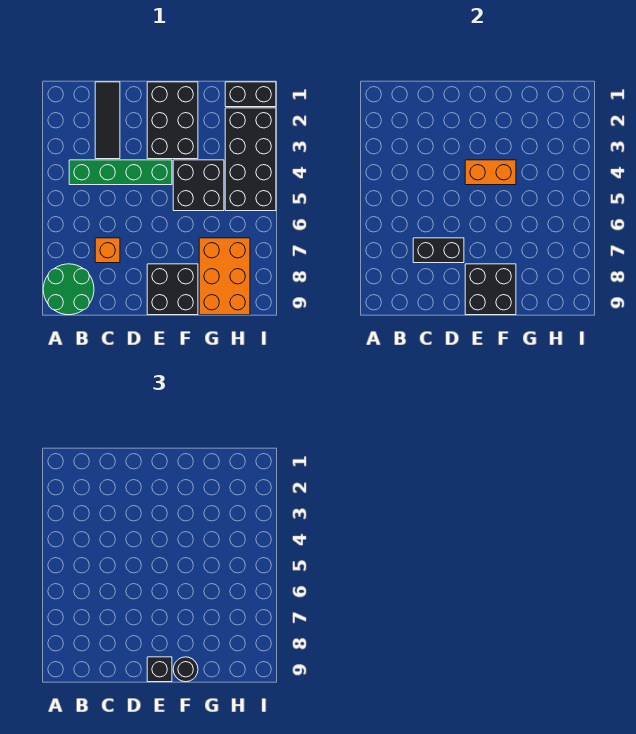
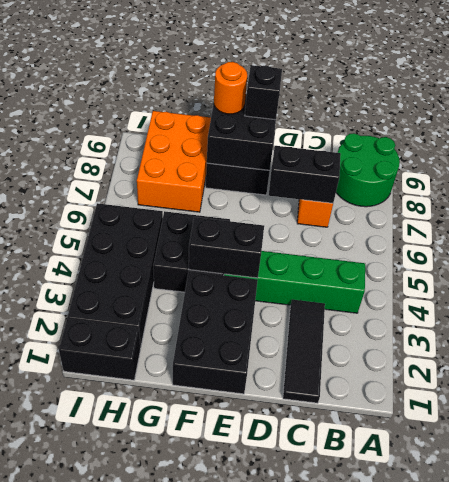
orange 1x2 brick [465,160,516,185] -> black 1x2 brick [189,217,264,278]
black 1x1 round brick [173,657,198,682] -> orange 1x1 round brick [214,62,247,114]

